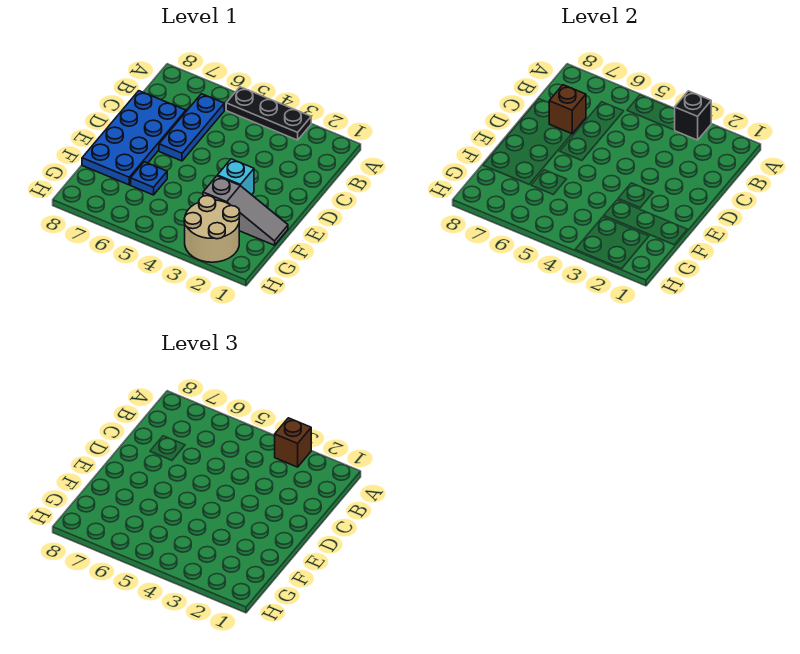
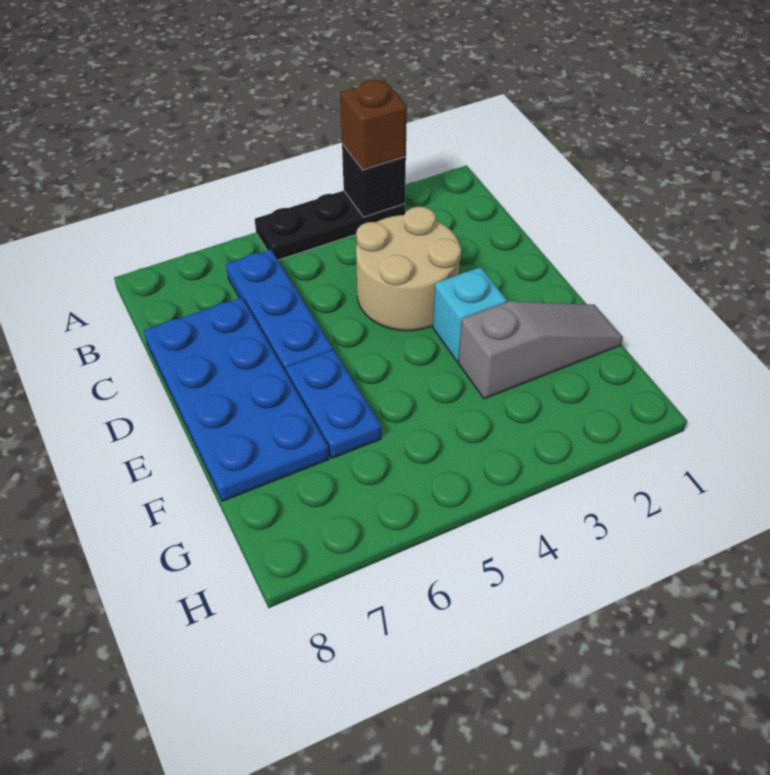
brown 1x1 brick [549,85,586,134] -> none
blue 1x1 plate [131,162,167,195] -> blue 1x2 plate [286,350,381,458]
tan 2x2 round brick [184,196,240,262] -> tan 2x2 round brick moved to [356,207,461,331]

